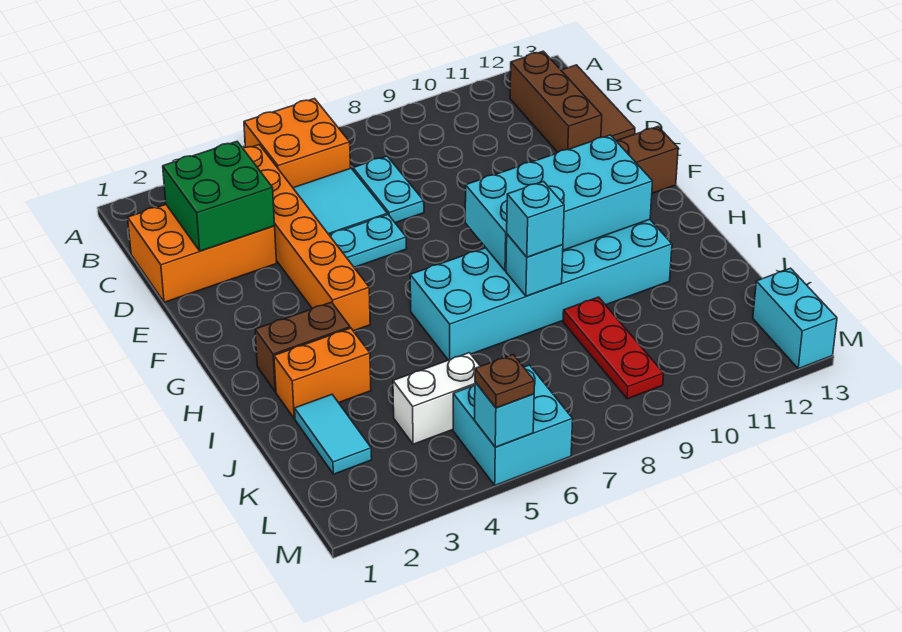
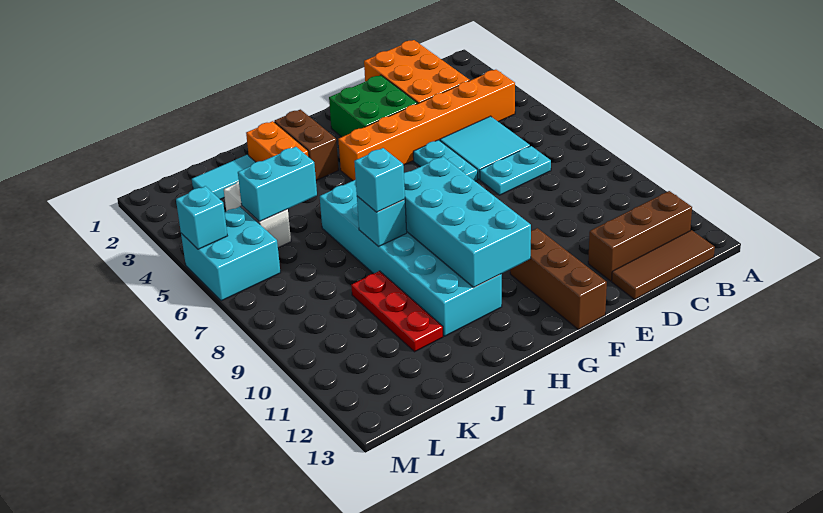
orange 2x2 brick [244,99,350,188] -> none
green 2x2 brick [163,142,275,251] -> green 2x2 brick moved to [329,75,418,137]
red 1x3 plate [563,297,664,399] -> red 1x3 plate turned to [351,271,443,352]
cyan 1x2 brick [753,268,837,369] -> cyan 1x2 brick moved to [238,147,317,221]
brown 1x1 plate [475,355,535,408] -> none

